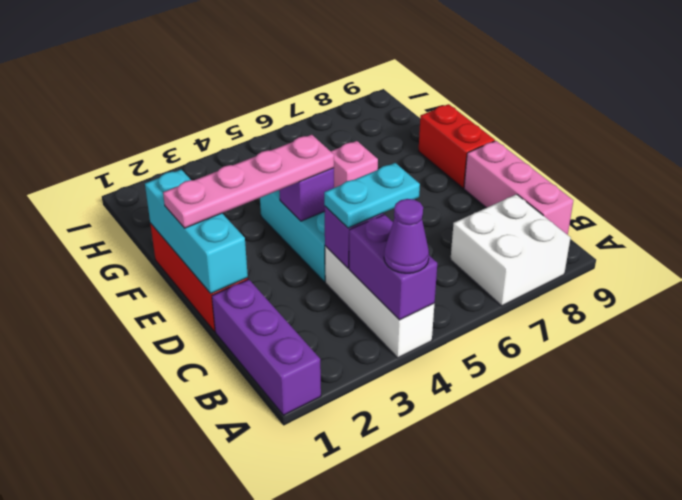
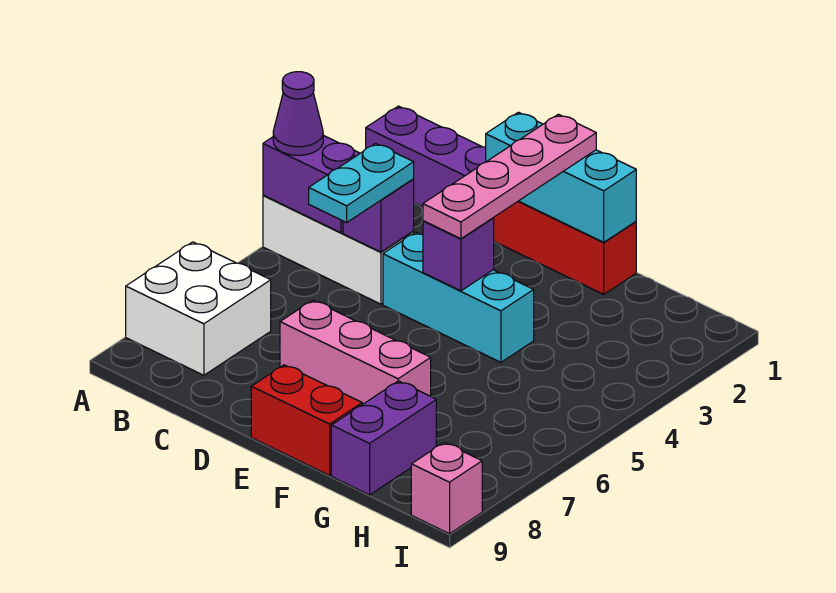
pink 1x3 brick [464,141,573,235] -> pink 1x3 brick moved to [280,300,431,404]
pink 1x1 brick [331,141,378,188] -> pink 1x1 brick moved to [411,443,482,534]
none -> purple 1x2 brick [331,381,436,495]

